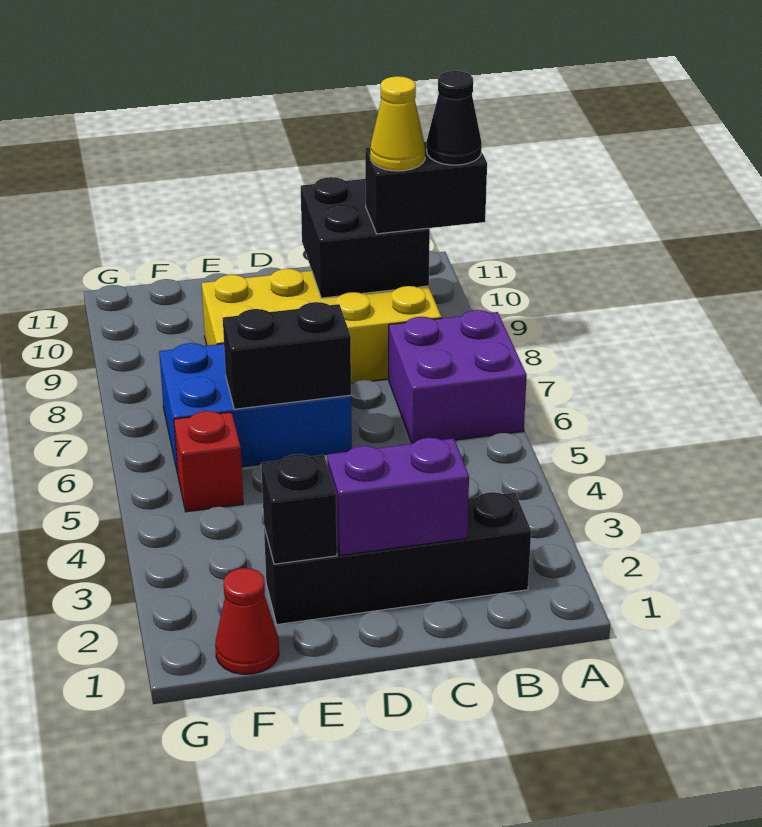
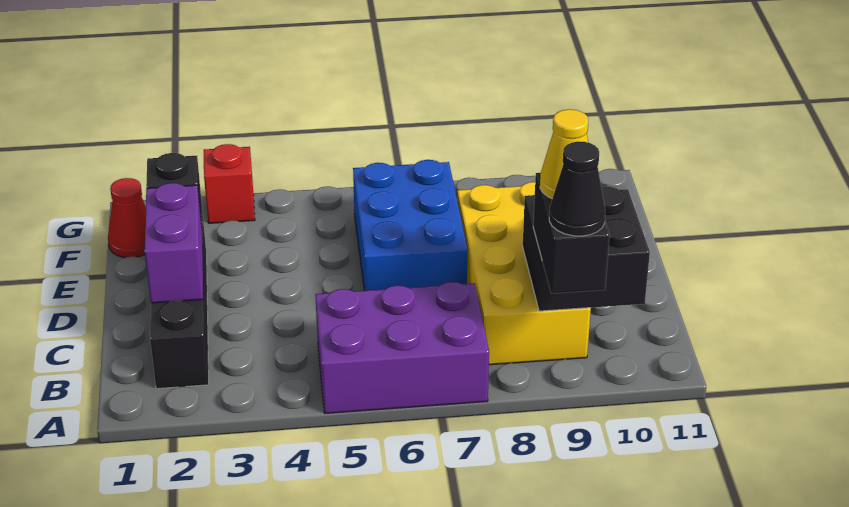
purple 2x2 brick [389,310,527,444] -> purple 2x3 brick [315,282,489,413]
black 1x2 brick [223,302,351,409] -> none
red 1x1 brick [174,411,243,512] -> red 1x1 brick moved to [204,144,255,223]

